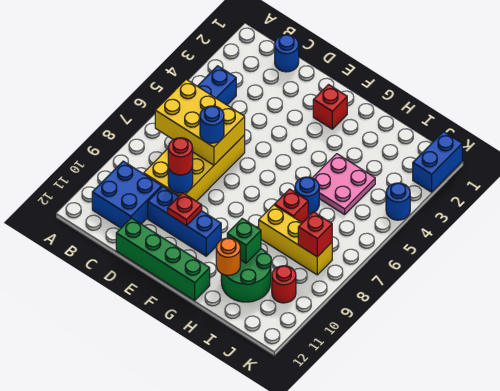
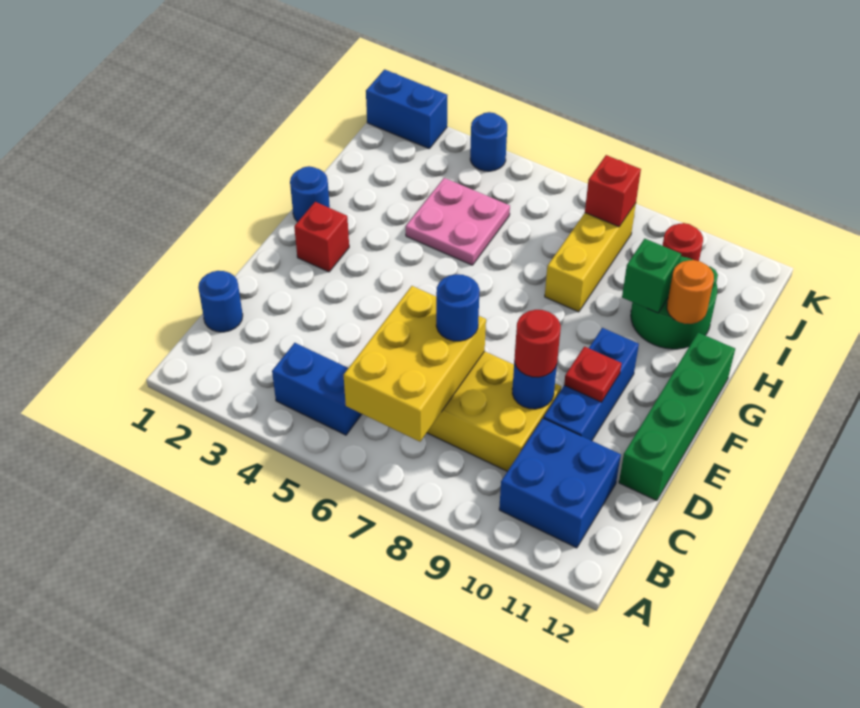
blue 1x1 round brick [295,177,319,214] -> blue 1x1 round brick moved to [290,166,330,222]
red 1x1 brick [274,189,308,223] -> none

